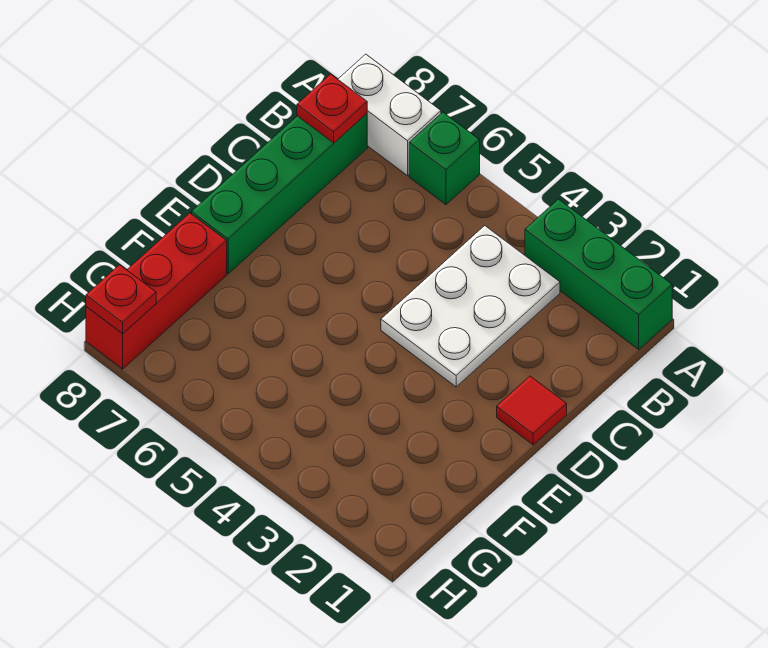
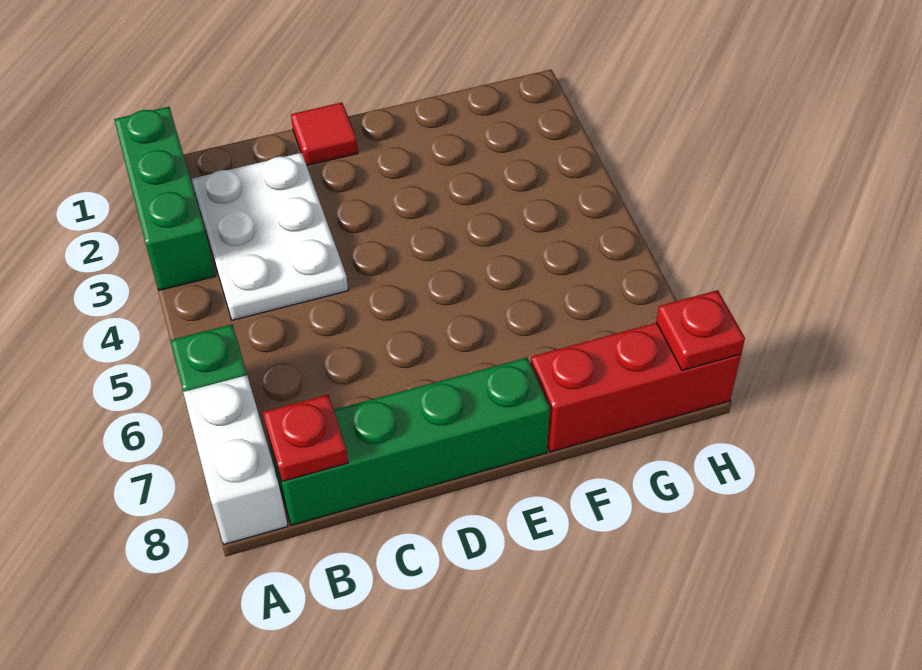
white 2x3 plate [381,226,560,387] -> white 2x3 plate turned to [192,153,348,320]

